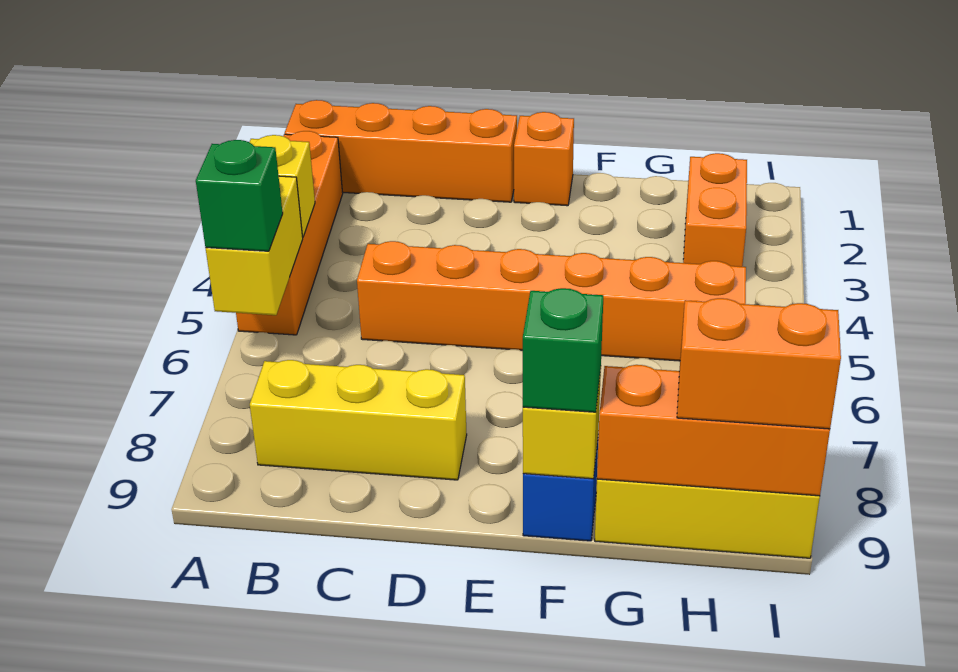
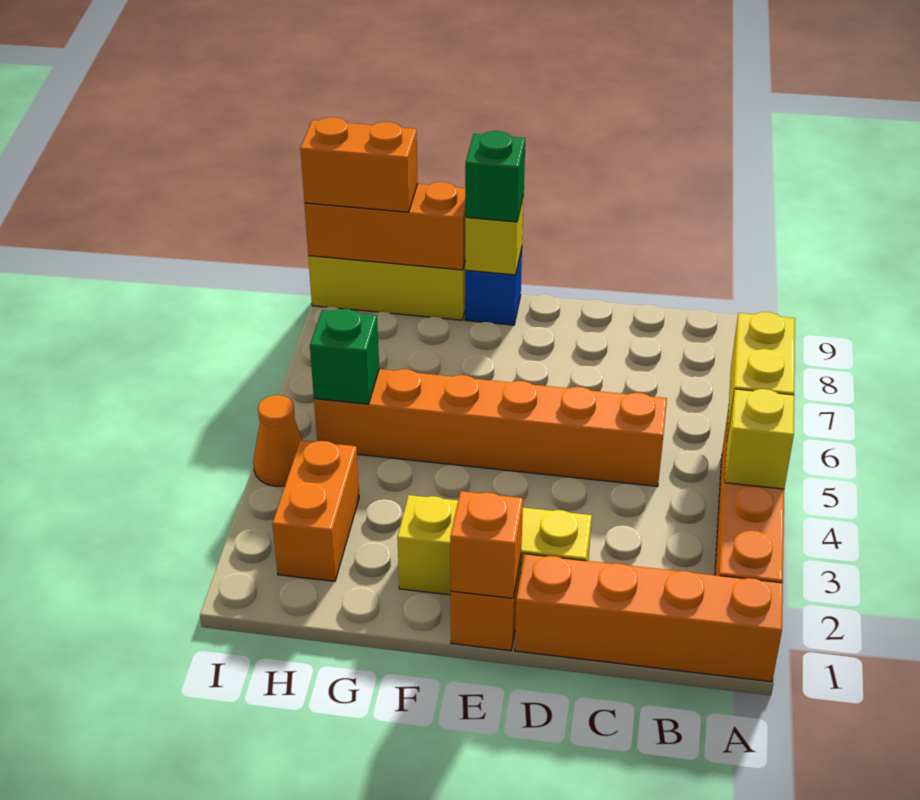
green 1x1 brick [196,140,283,251] -> green 1x1 brick moved to [310,309,379,404]
yellow 1x3 brick [250,360,467,480] -> yellow 1x3 brick moved to [397,495,592,595]
none -> orange 1x1 brick [450,491,523,598]
none -> orange 1x1 cone [253,395,303,486]

